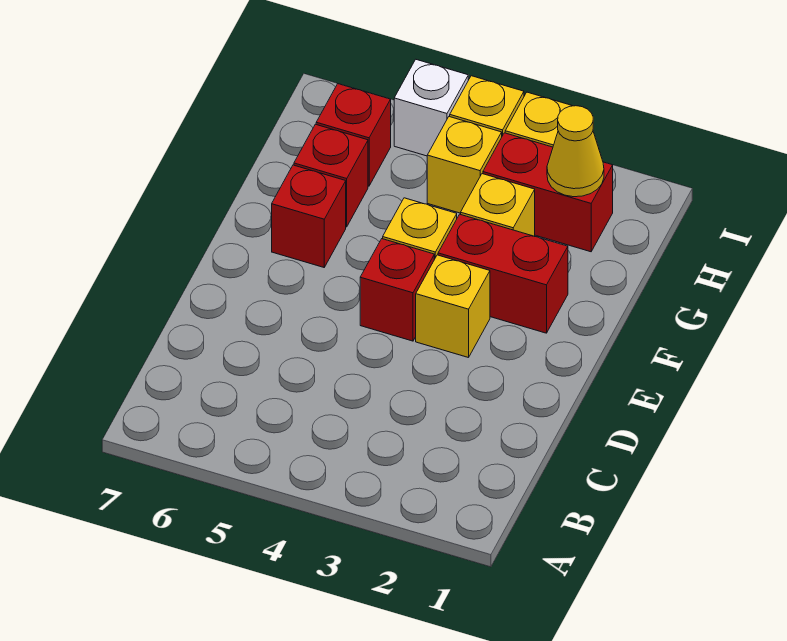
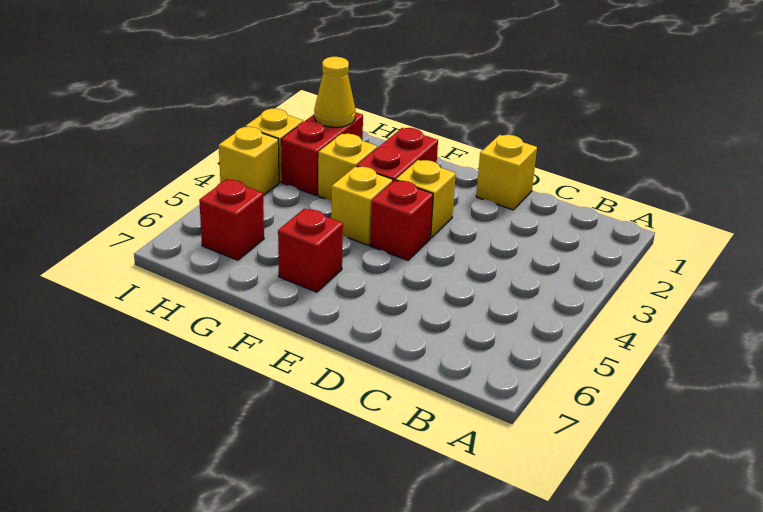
red 1x1 brick [294,124,368,227] -> none
yellow 1x1 brick [427,117,502,213] -> yellow 1x1 brick moved to [476,135,537,210]
white 1x1 brick [394,60,468,156] -> none

